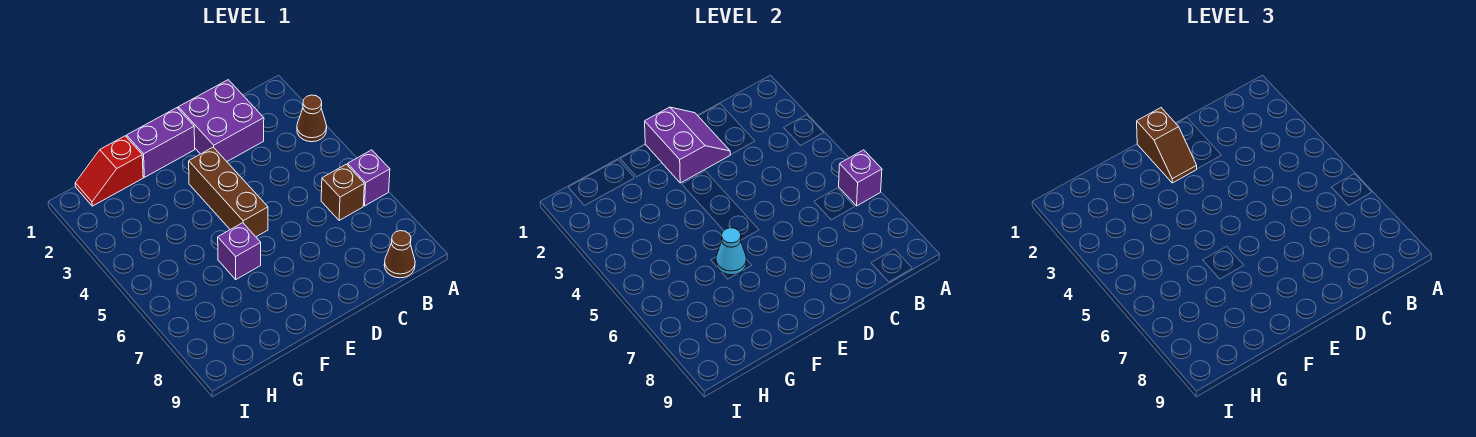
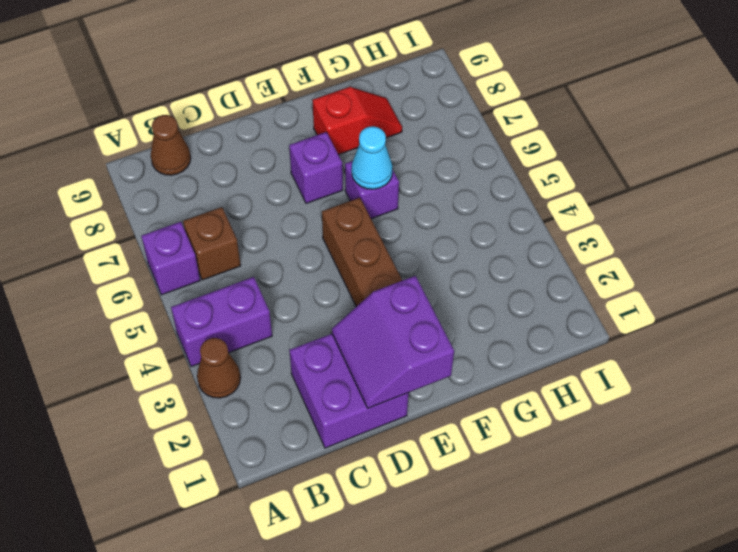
purple 1x1 brick [839,150,882,206] -> purple 1x1 brick moved to [289,132,343,203]
purple 1x2 brick [127,108,195,177] -> purple 1x2 brick moved to [171,277,272,367]
brown 1x2 slope [1137,108,1197,183] -> none
red 1x2 slope [75,136,143,206] -> red 1x2 slope moved to [312,87,402,155]

